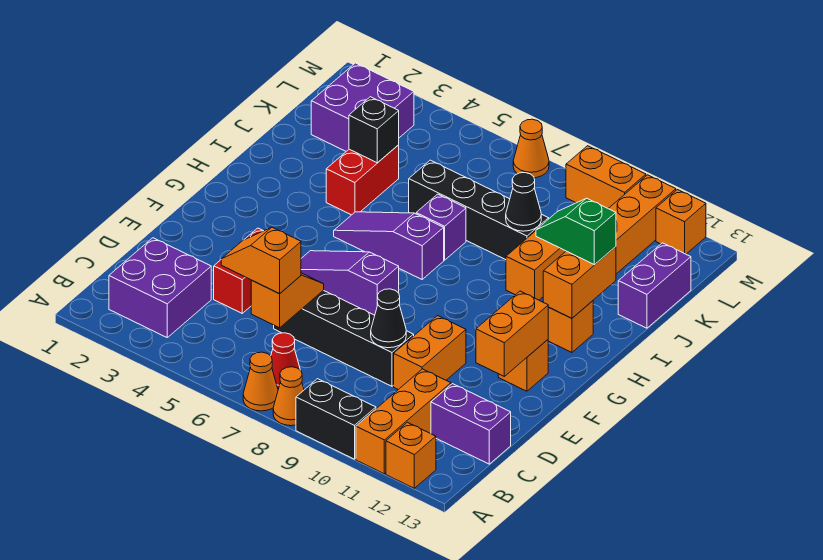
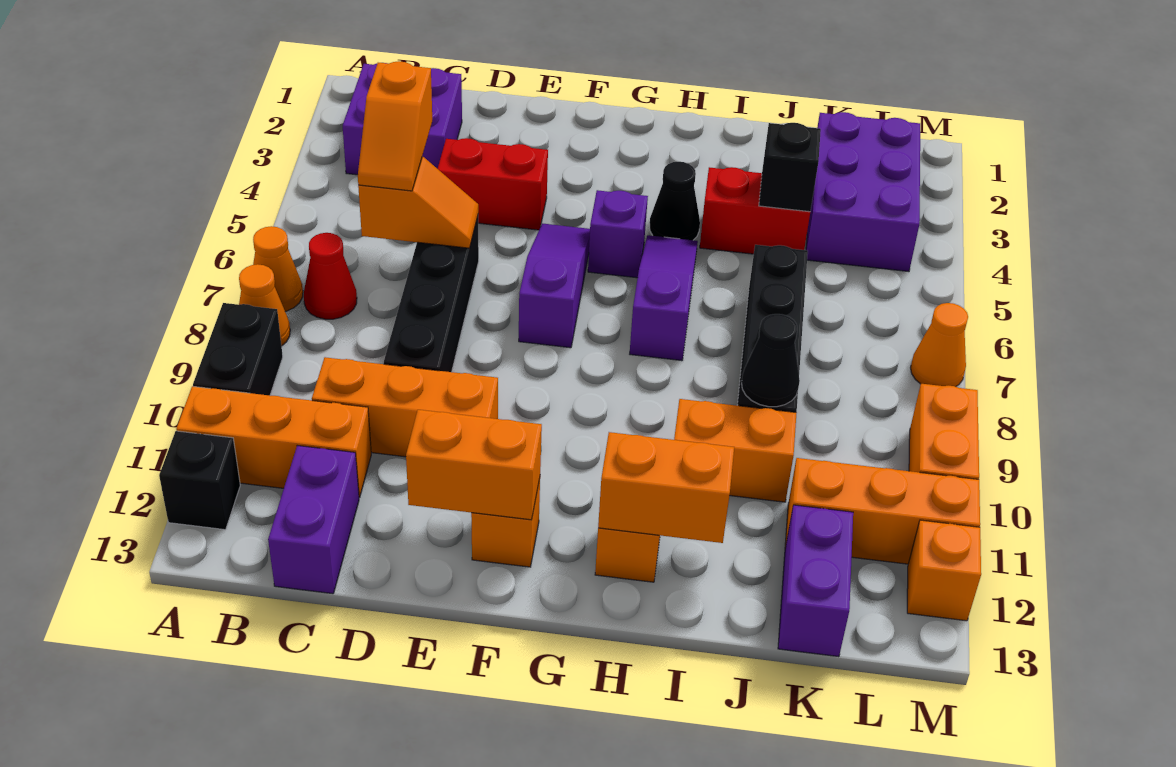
orange 1x1 brick [386,422,436,488] -> black 1x1 brick [159,431,240,530]
orange 1x2 slope [221,227,301,294] -> orange 1x2 slope turned to [358,61,432,191]
black 1x1 cone [371,289,406,348] -> black 1x1 cone moved to [650,162,700,240]
orange 1x2 brick [394,316,466,390] -> orange 1x3 brick [312,357,498,457]
purple 1x1 brick [416,194,466,260] -> purple 1x1 brick moved to [588,190,648,278]
green 1x2 slope [536,198,616,265] -> none
purple 1x2 brick [618,243,691,328] -> purple 1x2 brick turned to [778,505,853,657]
purple 2x2 brick [311,63,414,151] -> purple 2x3 brick [806,112,920,272]

